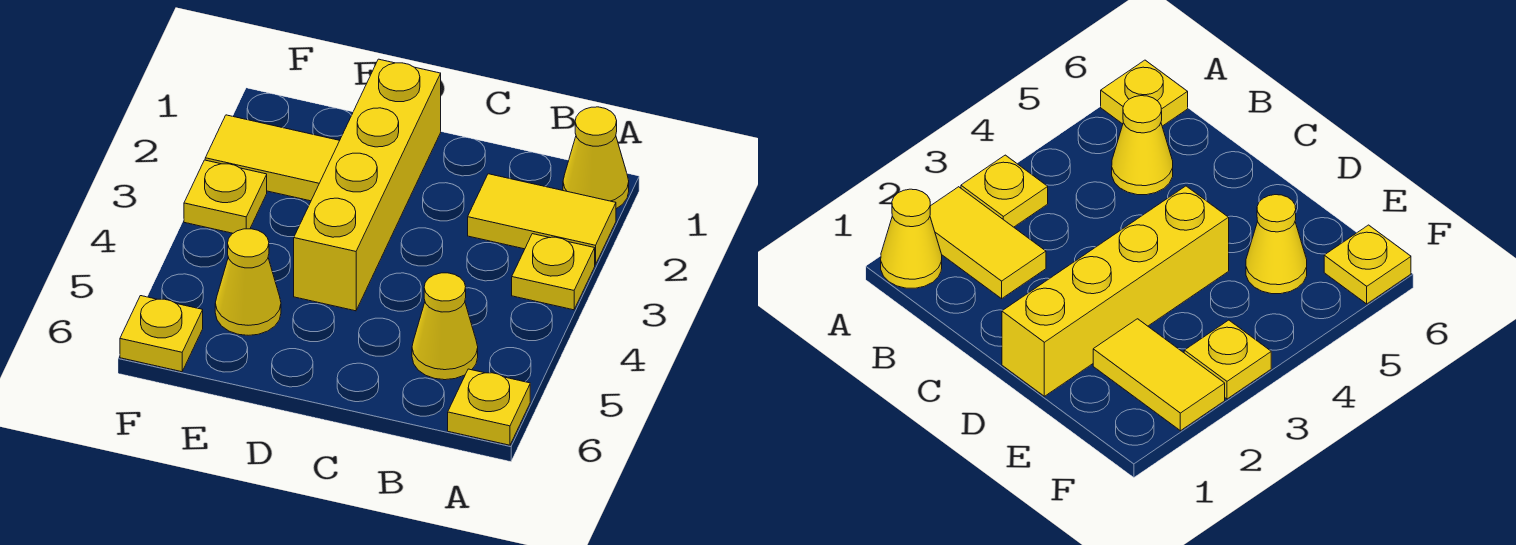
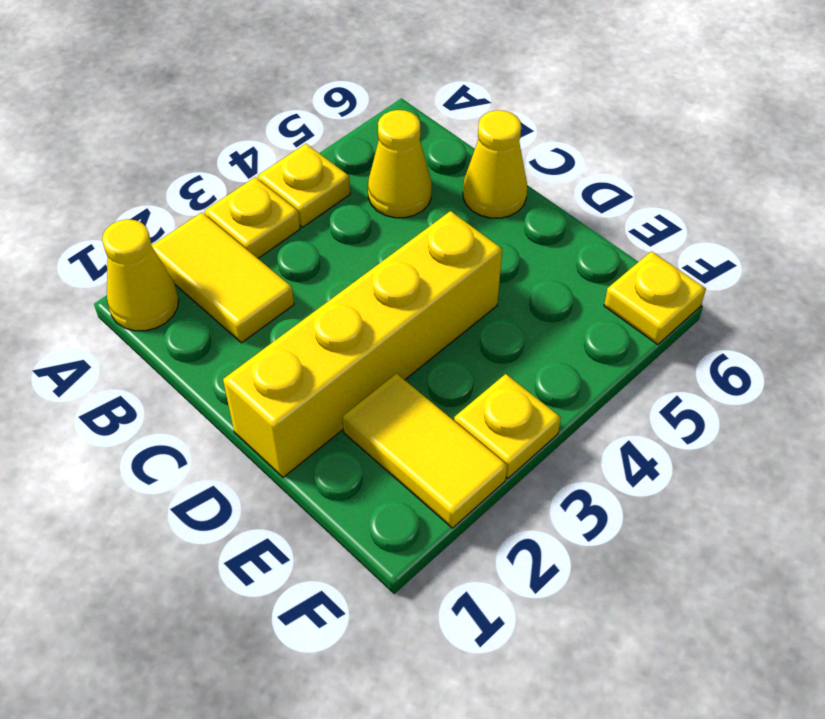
yellow 1x1 plate [448,369,530,445] -> yellow 1x1 plate moved to [258,144,350,227]
yellow 1x1 cone [215,229,281,335] -> yellow 1x1 cone moved to [463,110,527,218]

